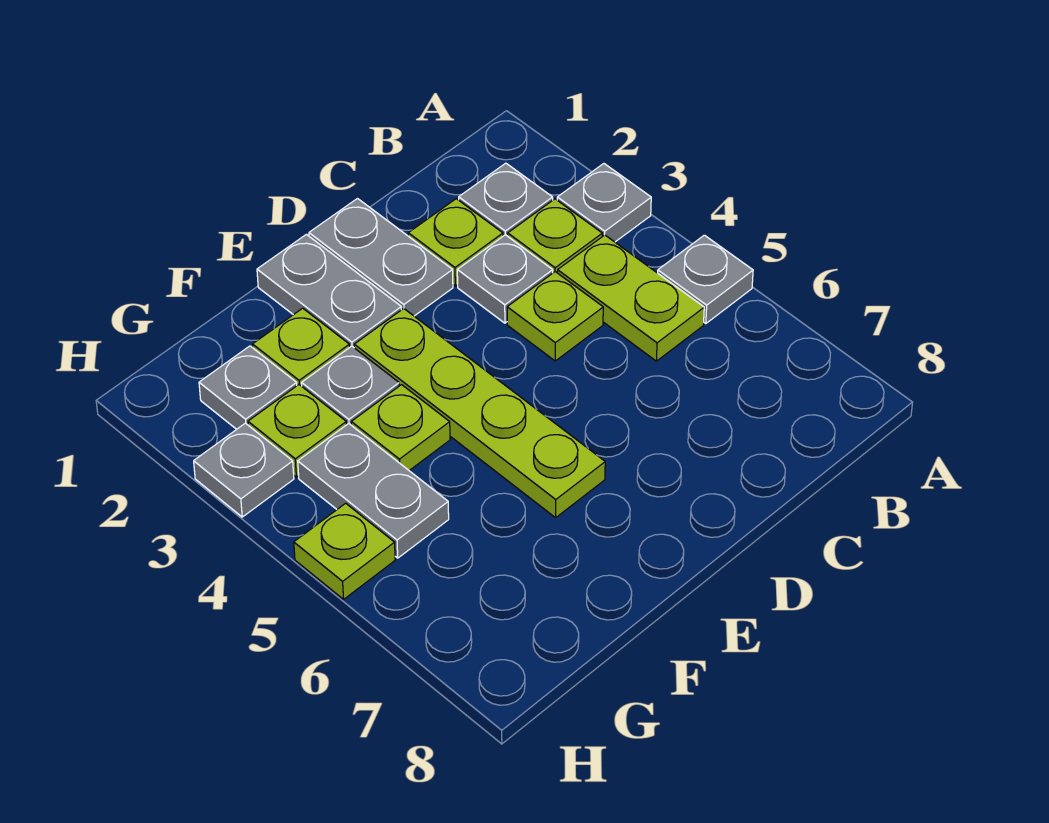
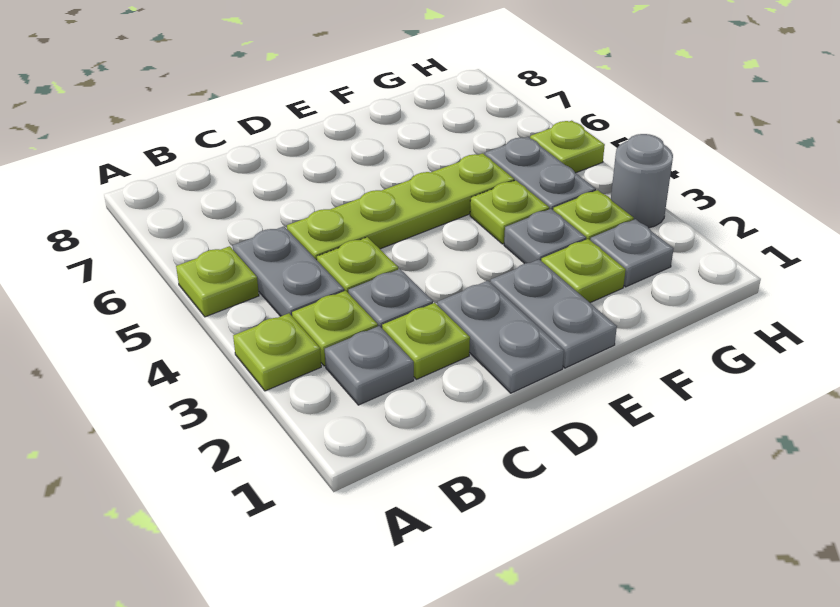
grey 1x1 plate [557,164,651,242] -> lime 1x1 plate [233,313,321,391]
grey 1x1 plate [658,235,753,324] -> lime 1x1 plate [176,246,259,317]
lime 1x2 plate [558,235,704,361] -> grey 1x2 plate [233,226,344,316]
lime 1x4 plate [354,309,605,518] -> lime 1x4 plate turned to [287,153,514,260]
grey 1x1 plate [194,423,294,517] -> grey 1x1 round brick [611,134,673,228]

